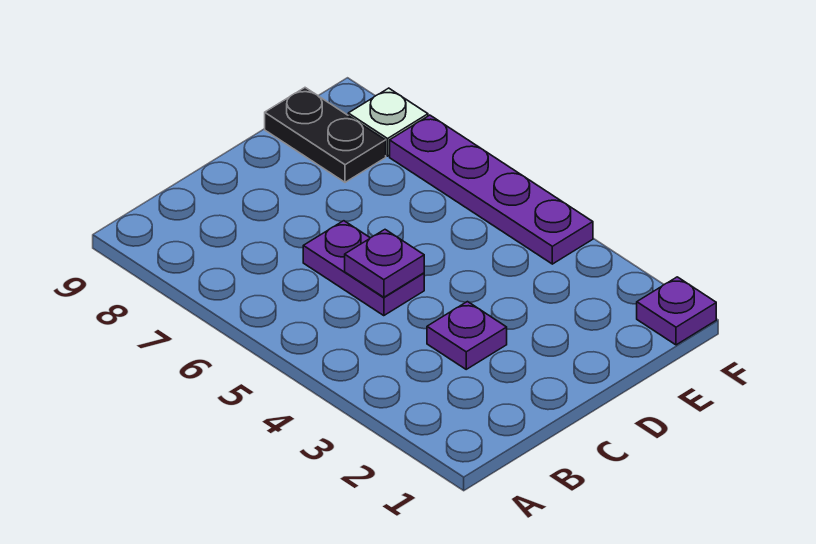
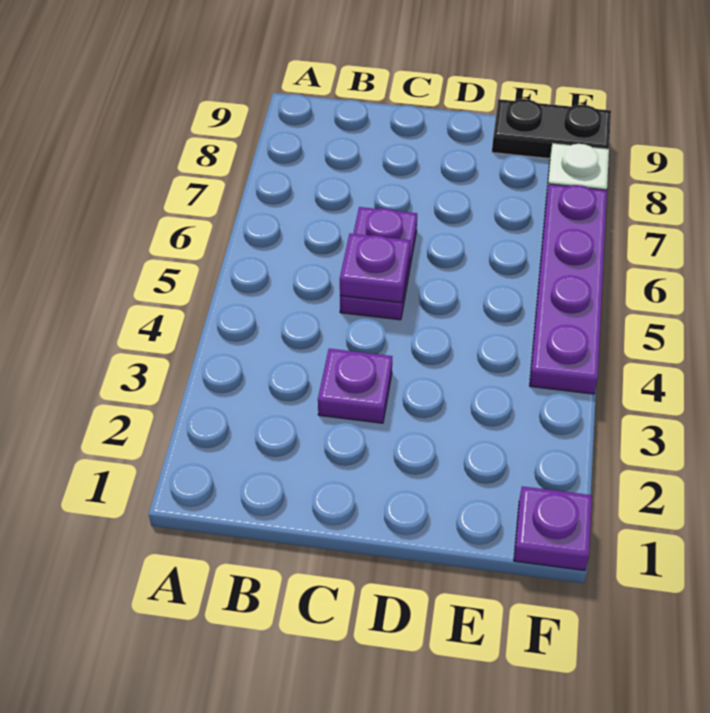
black 1x2 plate [265,88,386,182] -> black 1x2 plate turned to [492,99,611,159]

